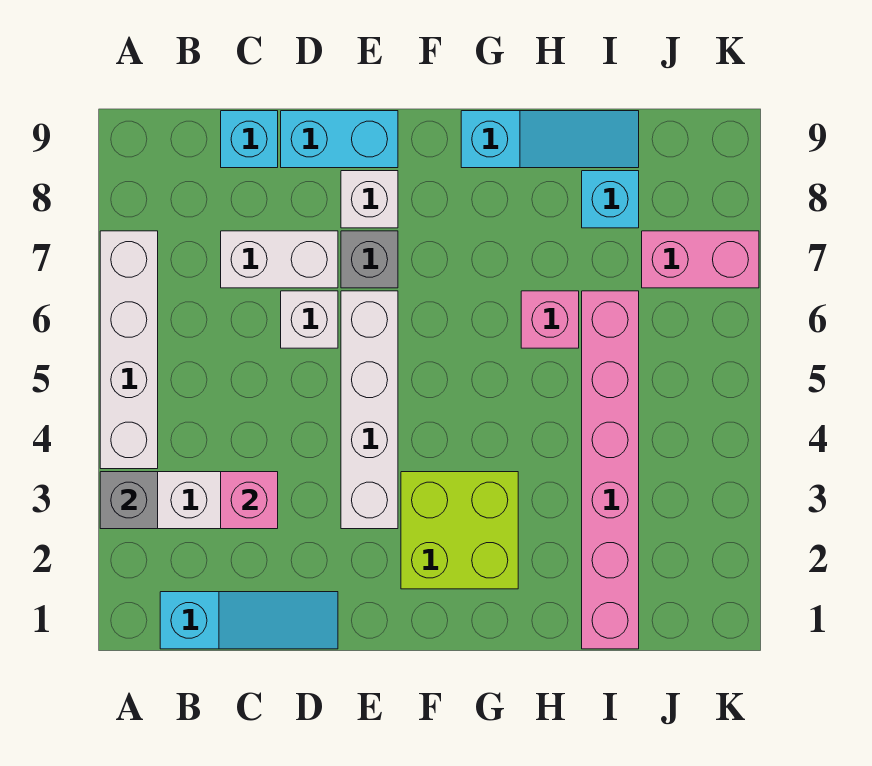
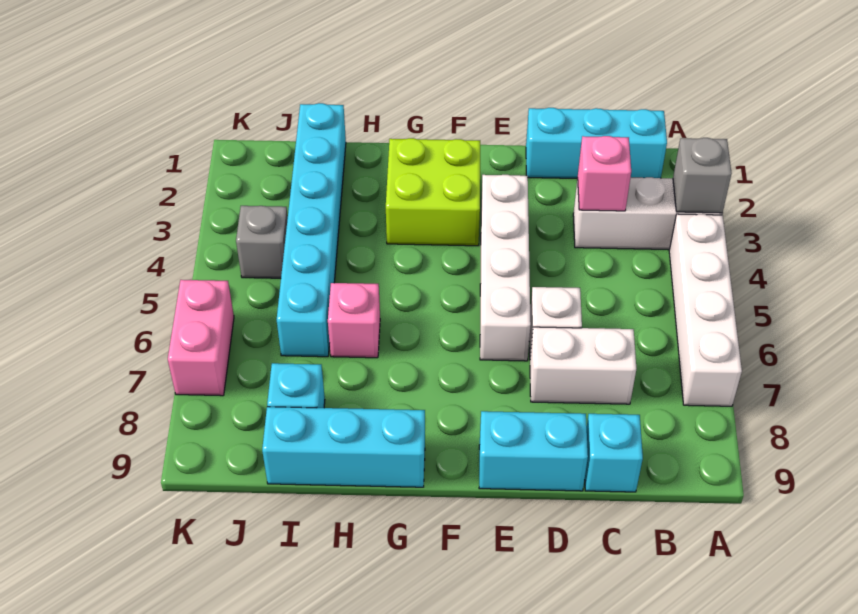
cyan 1x3 slope [160,592,338,649] -> cyan 1x3 brick [526,108,667,178]
grey 1x1 brick [341,231,398,288] -> grey 1x1 brick moved to [236,206,288,278]
white 1x1 brick [341,171,398,228] -> none
cyan 1x3 slope [461,111,639,168] -> cyan 1x3 brick [262,407,425,487]
pink 1x6 brick [582,291,639,649] -> cyan 1x6 brick [277,103,346,357]
pink 1x2 brick [642,231,759,288] -> pink 1x2 brick turned to [168,280,234,396]

